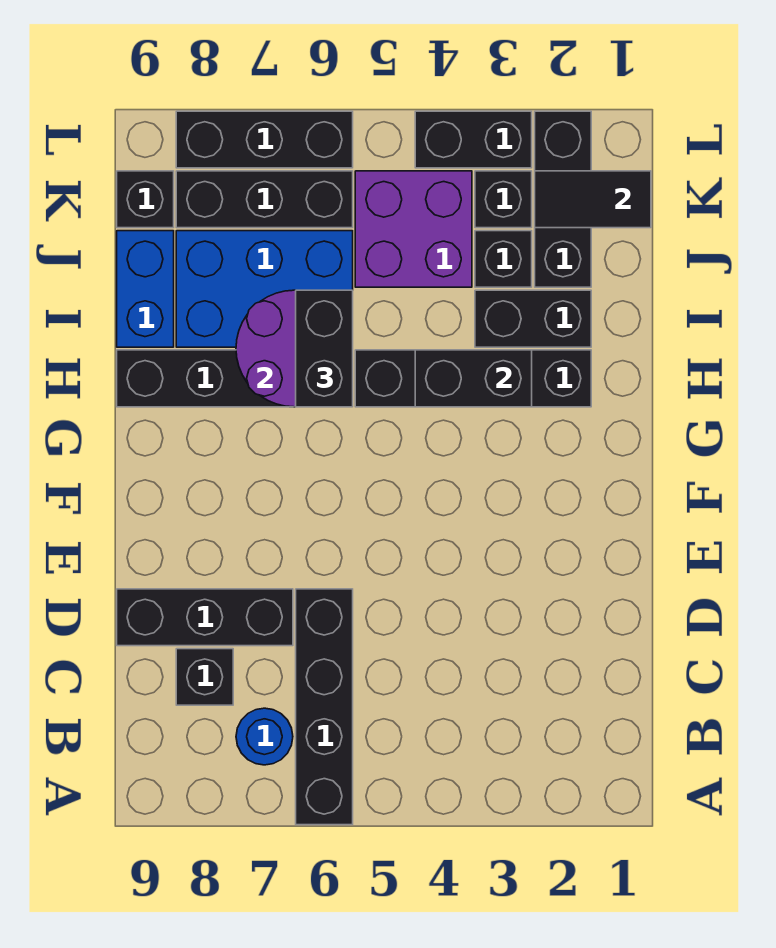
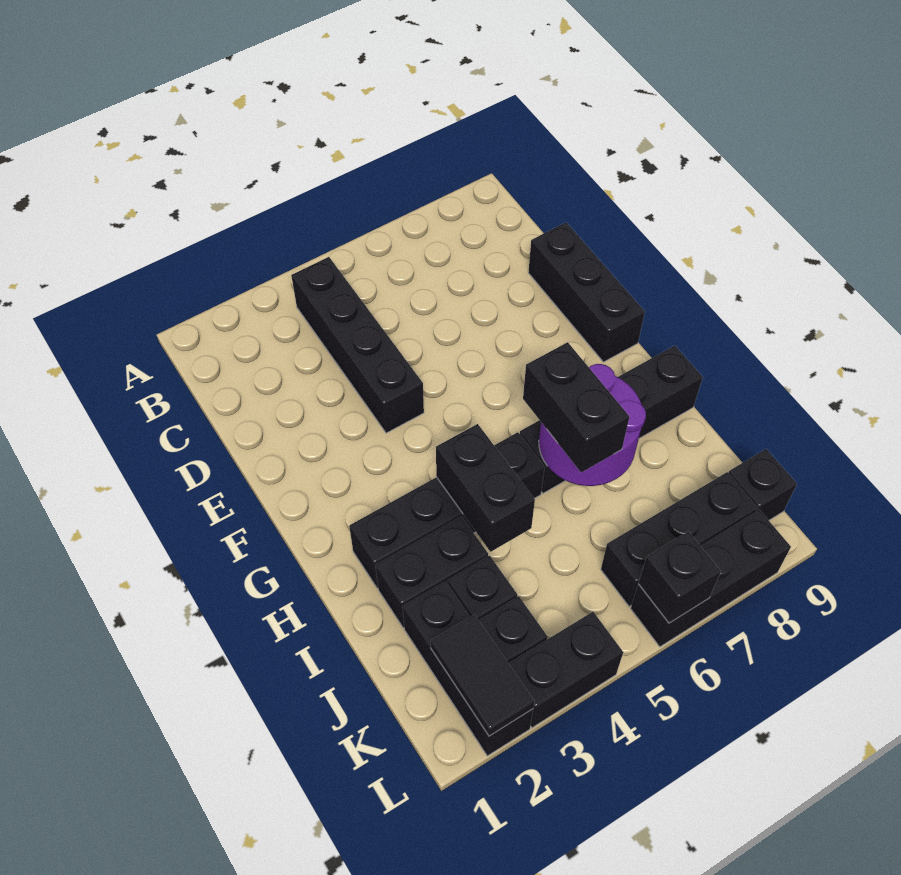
black 1x4 brick [296,589,353,825] -> black 1x4 brick moved to [291,257,424,433]
blue 1x1 round brick [236,708,293,765] -> none
black 1x1 brick [176,649,233,705] -> black 1x1 brick moved to [638,532,721,623]
black 1x3 brick [117,589,293,646] -> black 1x3 brick turned to [528,223,645,362]
black 1x2 brick [415,350,532,407] -> black 1x2 brick turned to [436,424,535,552]
blue 2x3 brick [176,231,353,347] -> none
blue 1x2 brick [117,231,174,347] -> none
purple 2x2 brick [355,171,472,287] -> none
black 1x2 tile [535,171,651,228] -> black 1x2 tile turned to [431,615,535,736]

